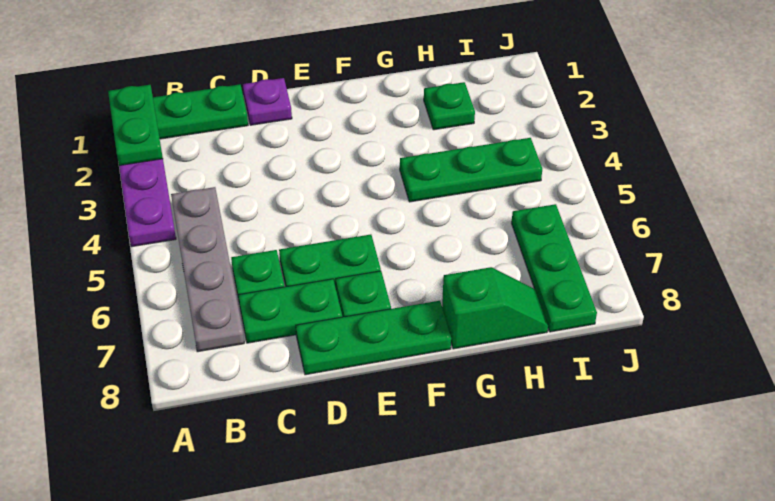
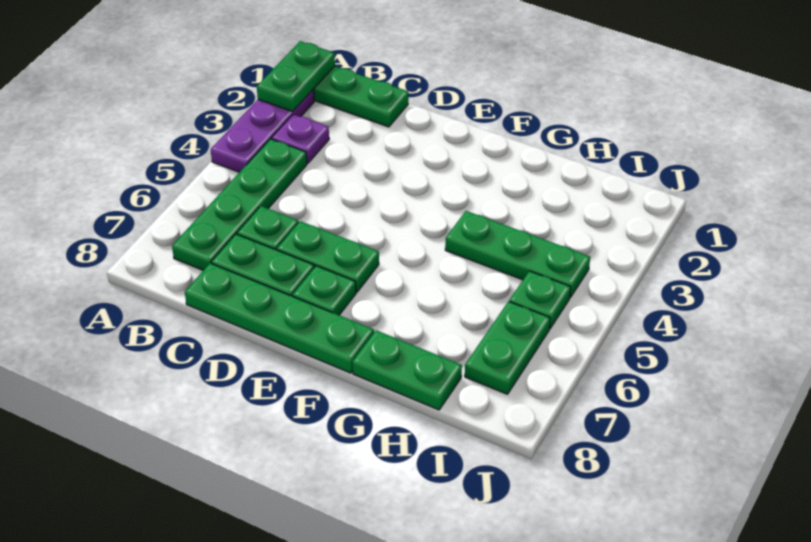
grey 1x4 plate [171,187,244,352] -> green 1x4 plate [172,139,307,270]
purple 1x1 plate [243,78,292,125] -> purple 1x1 plate moved to [272,114,329,163]
green 1x3 plate [296,301,451,375] -> green 1x4 plate [185,263,374,373]
green 1x2 slope [442,267,548,349] -> green 1x2 plate [352,330,462,410]
green 1x1 plate [424,82,475,130] -> green 1x1 plate moved to [509,271,571,329]
green 1x3 plate [512,204,597,332] -> green 1x2 plate [465,302,550,394]

